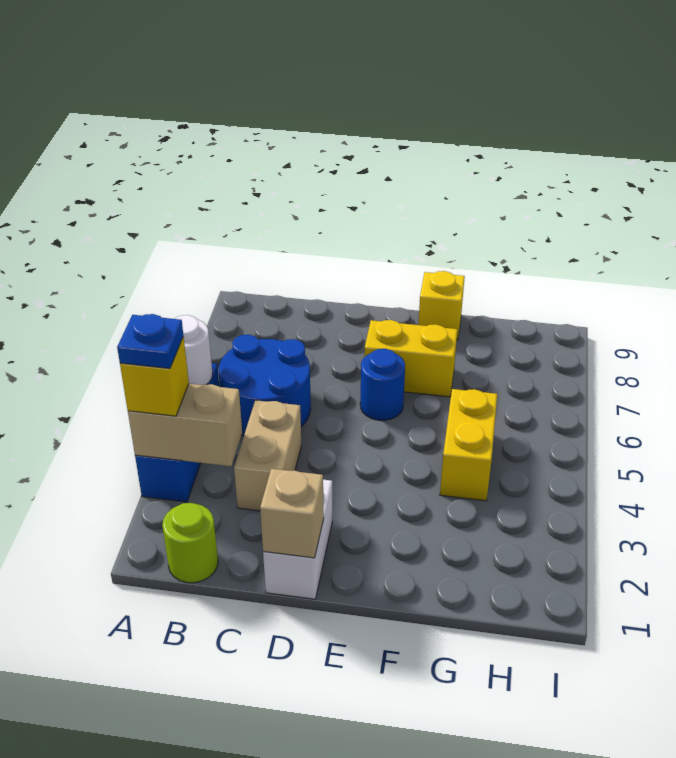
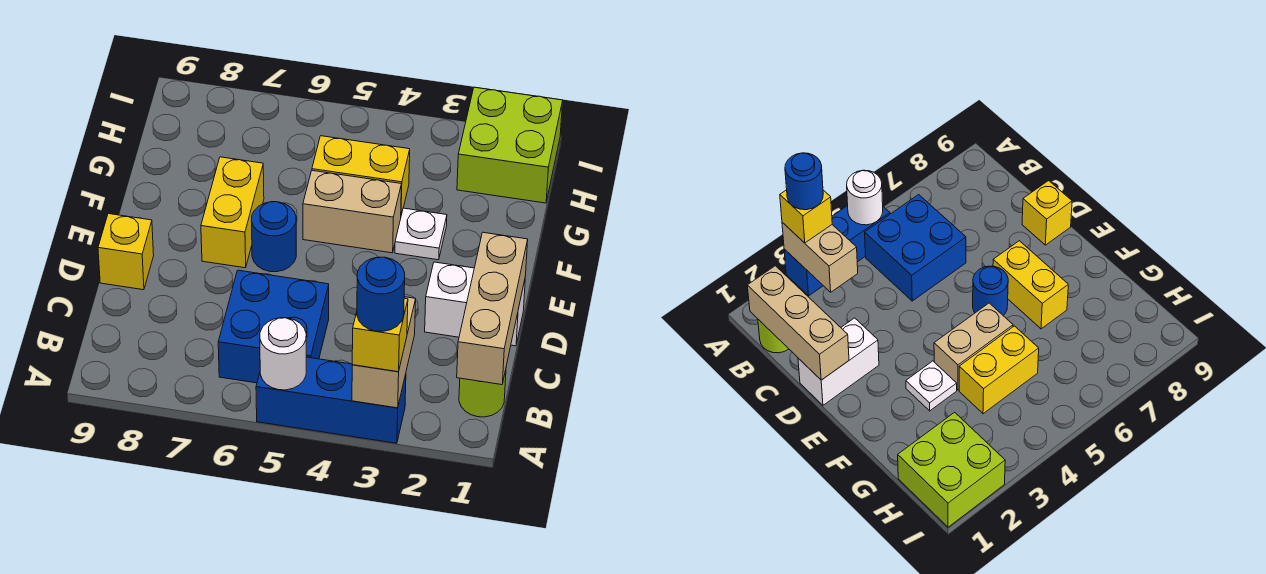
blue 1x1 plate [117,314,183,368] -> blue 1x1 round brick [357,257,405,331]
blue 2x2 round brick [219,335,311,436] -> blue 2x2 brick [218,270,329,383]
tan 1x2 brick [234,400,301,511] -> tan 1x2 brick moved to [303,171,401,253]
tan 1x1 brick [260,469,324,558] -> tan 1x3 brick [457,232,528,385]
none -> white 1x1 plate [395,208,447,260]
yellow 1x1 brick [418,271,465,340] -> yellow 1x1 brick moved to [98,214,154,290]
none -> lime 2x2 brick [457,87,563,203]

